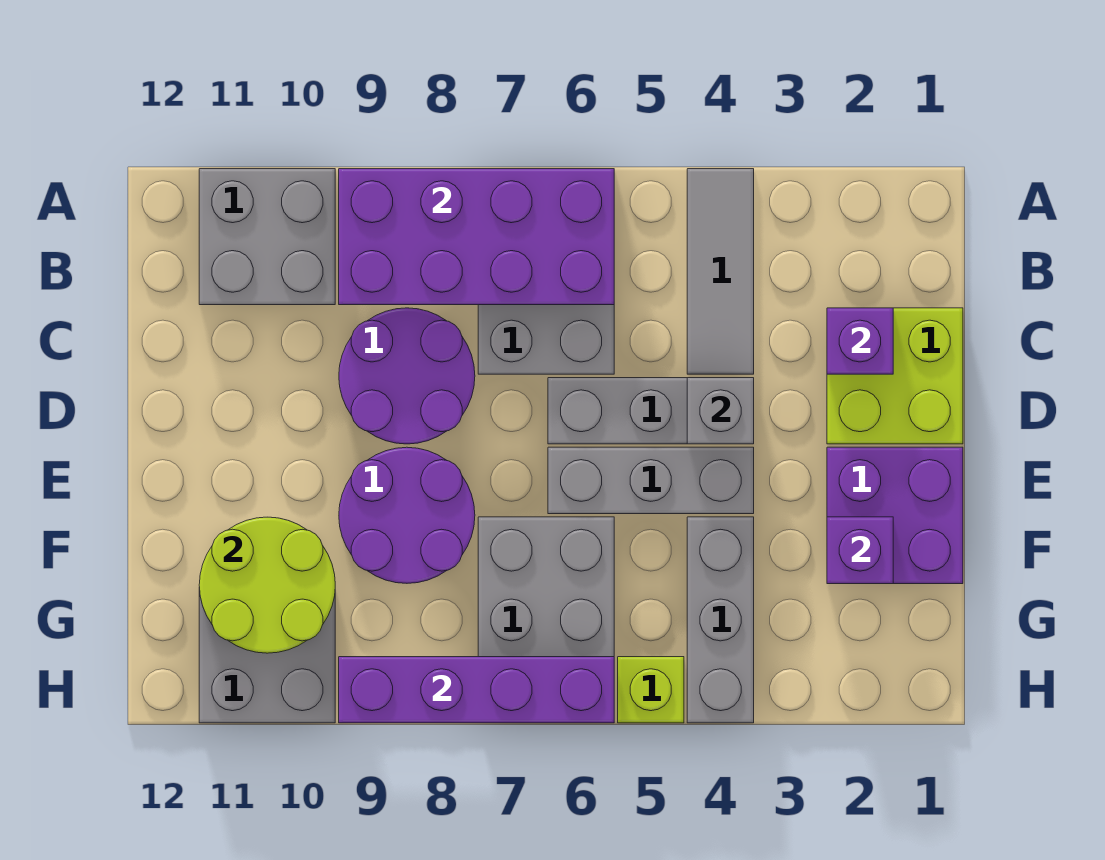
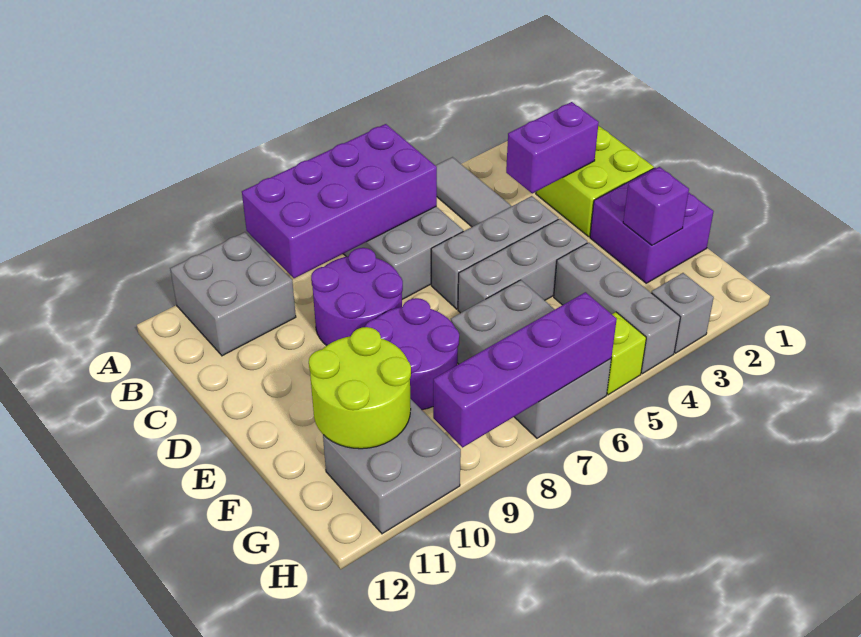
purple 1x1 brick [827,308,893,374] -> purple 1x2 brick [506,102,599,193]
grey 1x1 brick [687,378,754,444] -> grey 1x1 brick moved to [651,273,714,353]

